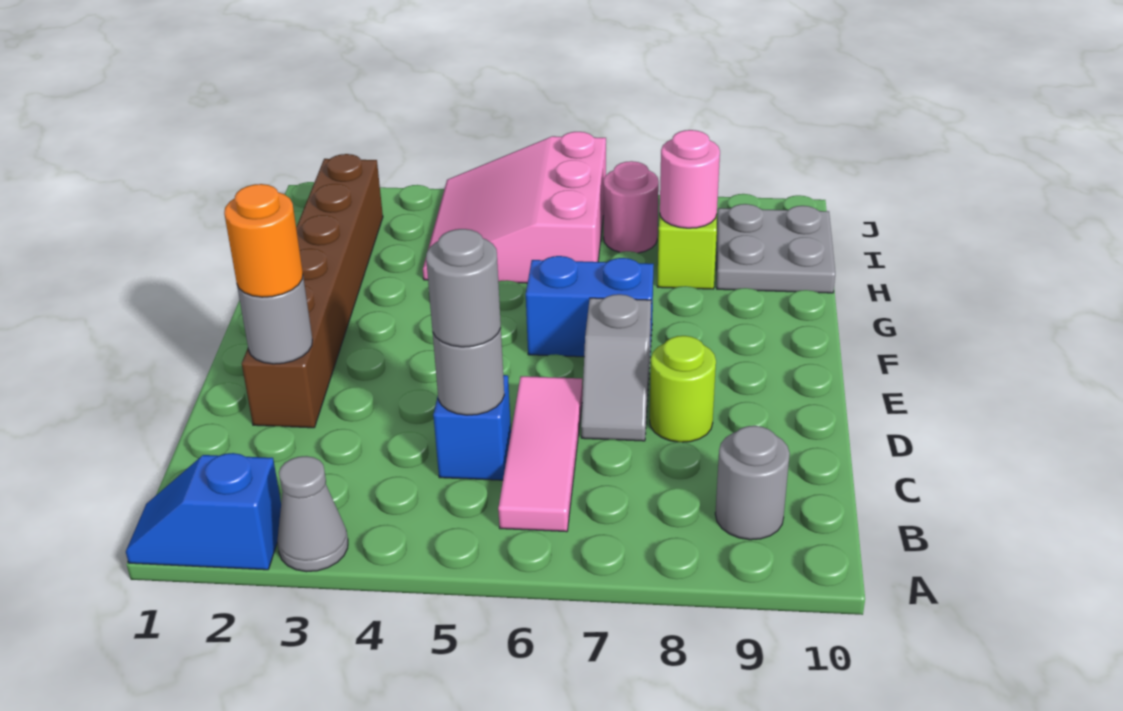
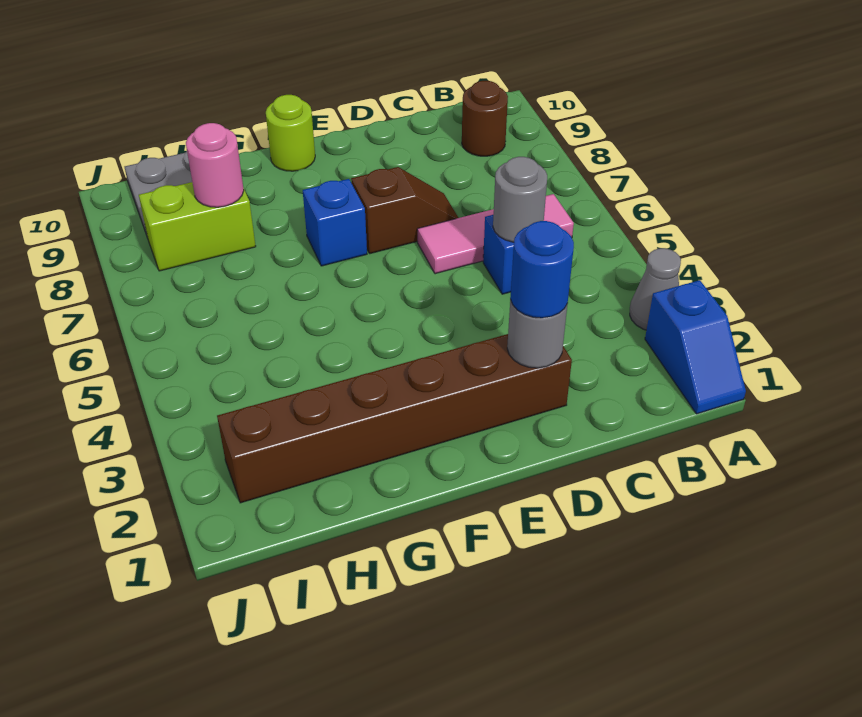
grey 1x1 round brick [715,426,790,540] -> brown 1x1 round brick [462,81,508,156]
grey 1x1 round brick [426,229,501,347] -> none
orange 1x1 round brick [224,184,303,297] -> blue 1x1 round brick [510,221,574,318]
grey 1x2 slope [581,294,651,441] -> brown 1x2 slope [351,167,458,254]
lime 1x1 round brick [650,336,716,442] -> lime 1x1 round brick moved to [266,95,315,171]
blue 1x2 brick [526,256,654,357] -> blue 1x1 brick [303,179,367,266]
pink 3x3 slope [423,132,606,283] -> none
pink 1x1 round brick [604,161,659,253] -> none

